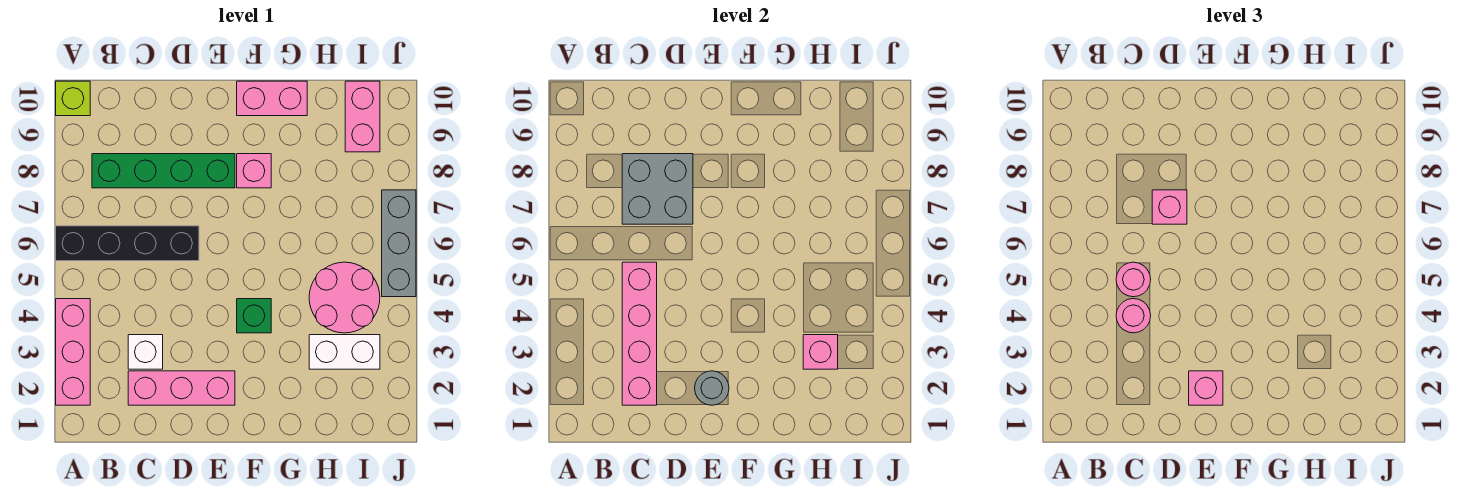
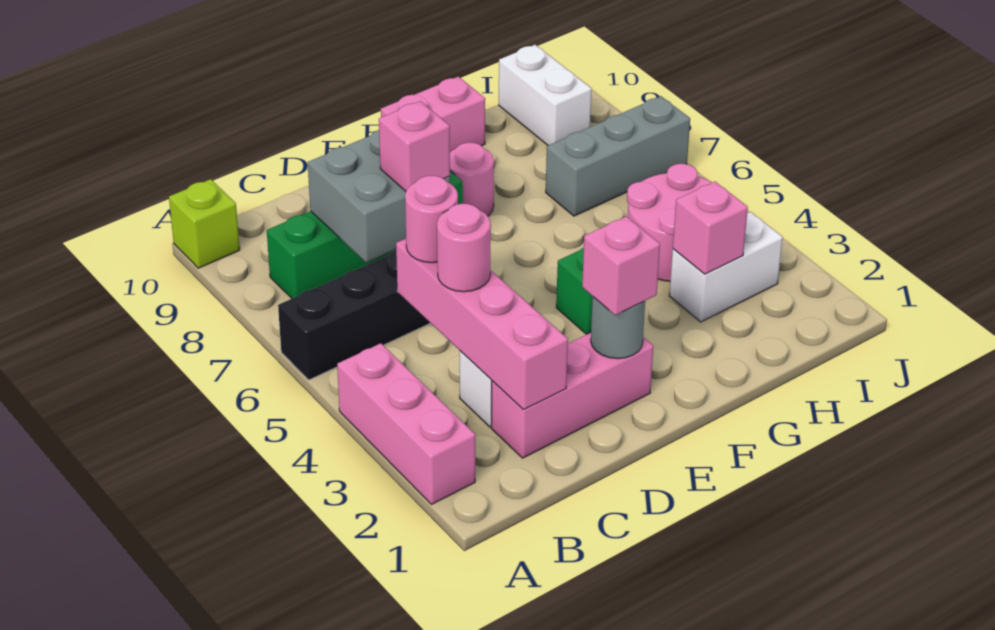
pink 1x1 brick [237,154,271,188] -> pink 1x1 round brick [450,143,494,216]
pink 1x2 brick [345,81,380,152] -> white 1x2 brick [499,45,592,145]
grey 1x3 brick [382,190,416,297] -> grey 1x3 brick turned to [546,96,690,216]

